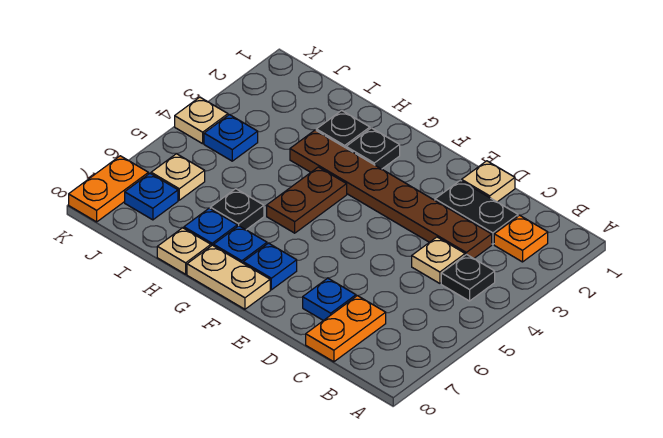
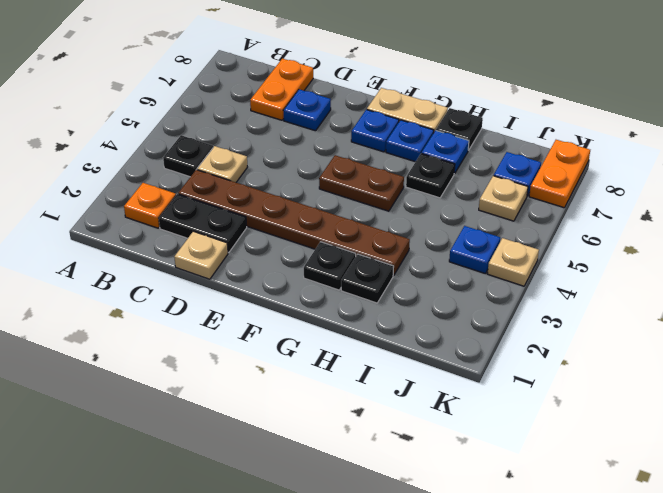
brown 1x2 plate [267,167,347,233] -> brown 1x2 plate turned to [319,155,404,211]
tan 1x1 plate [157,228,211,274] -> black 1x1 plate [436,108,483,150]

